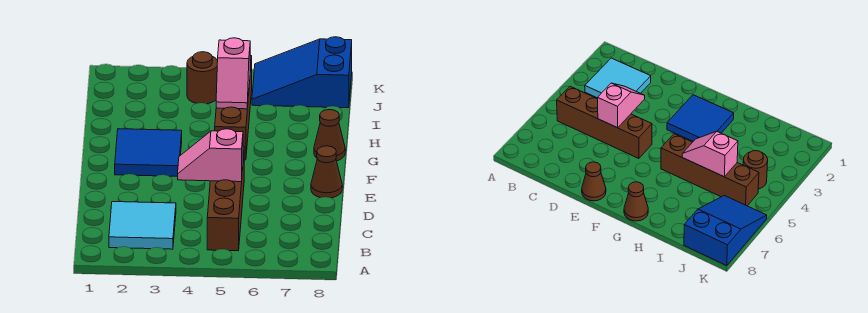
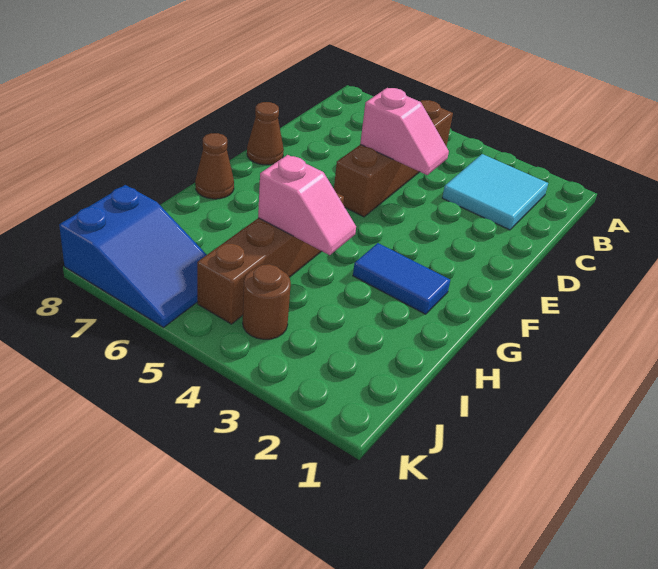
blue 2x2 tile [115,129,182,176] -> blue 1x2 tile [353,243,450,314]
pink 1x2 slope [216,38,250,109] -> pink 1x2 slope turned to [258,155,356,255]

